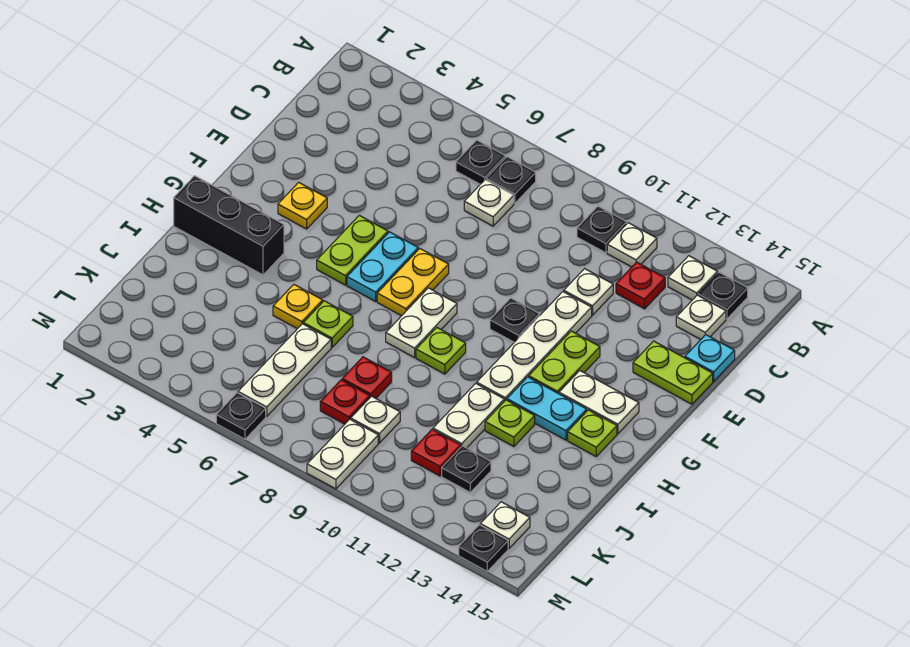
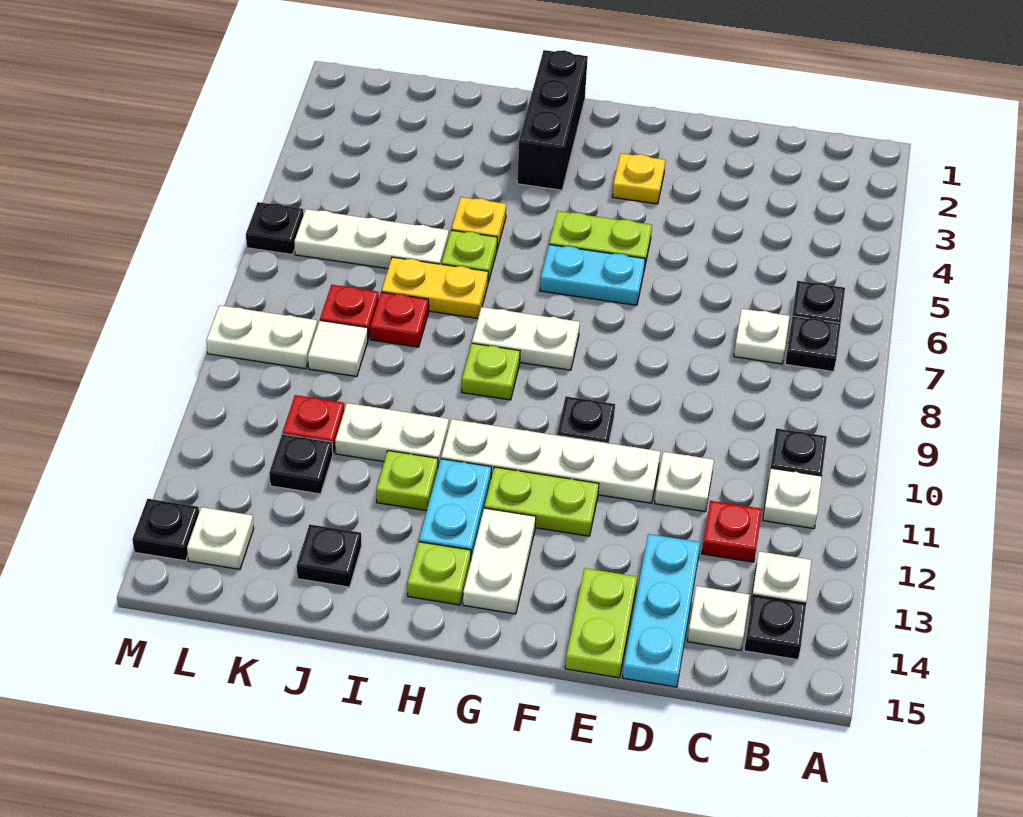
cyan 1x1 plate [685,335,735,381] -> cyan 1x3 plate [623,534,700,687]
yellow 1x2 plate [377,249,449,316] -> yellow 1x2 plate moved to [382,257,488,319]
none -> black 1x1 plate [297,524,362,587]
white 1x1 plate [351,396,400,443] -> white 1x1 tile [308,321,368,377]

